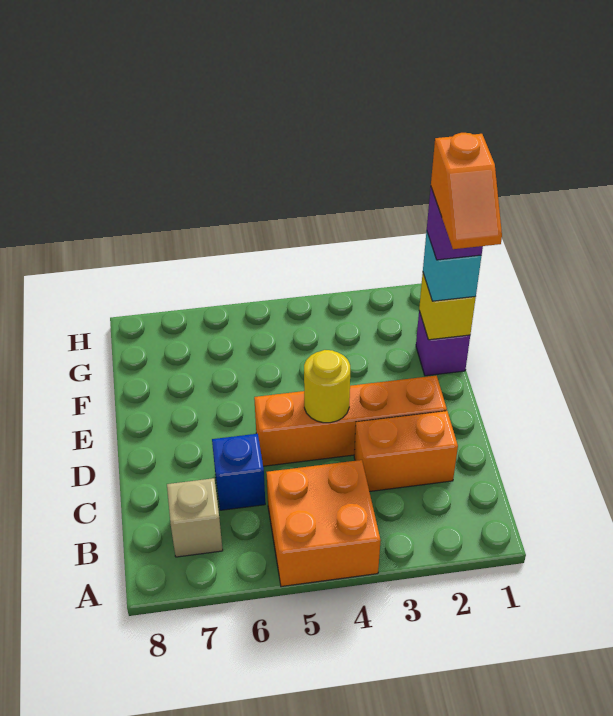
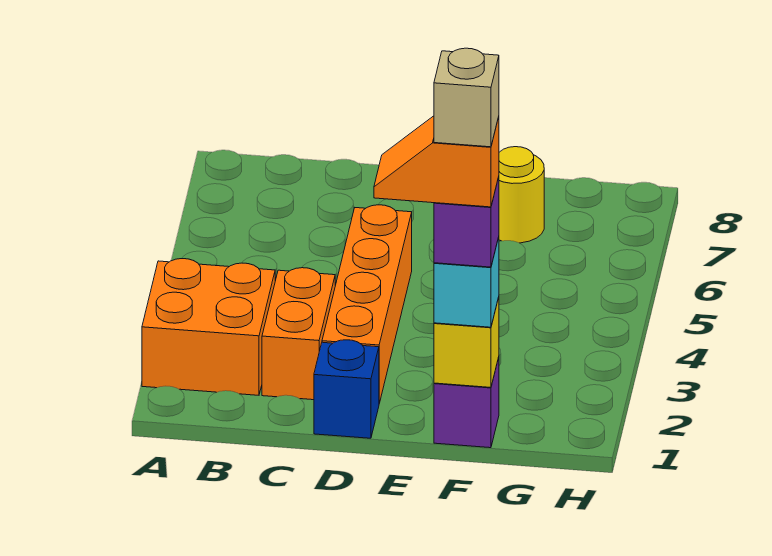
orange 2x2 brick [266,460,381,587] -> orange 2x2 brick moved to [142,259,275,395]
tan 1x1 brick [167,478,223,557] -> tan 1x1 brick moved to [434,48,499,147]
blue 1x1 brick [212,434,265,510] -> blue 1x1 brick moved to [314,340,379,438]
yellow 1x1 round brick [304,350,350,423] -> yellow 1x1 round brick moved to [499,147,544,243]

